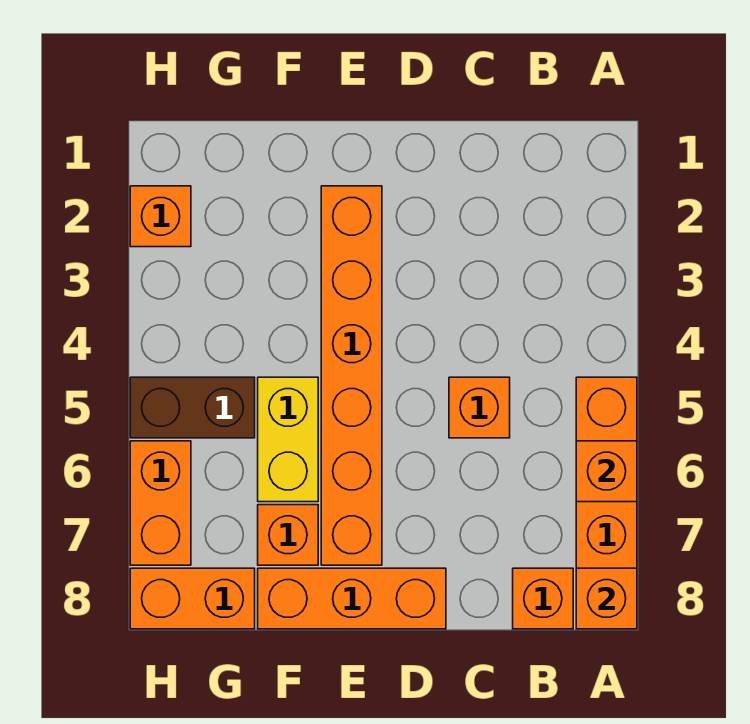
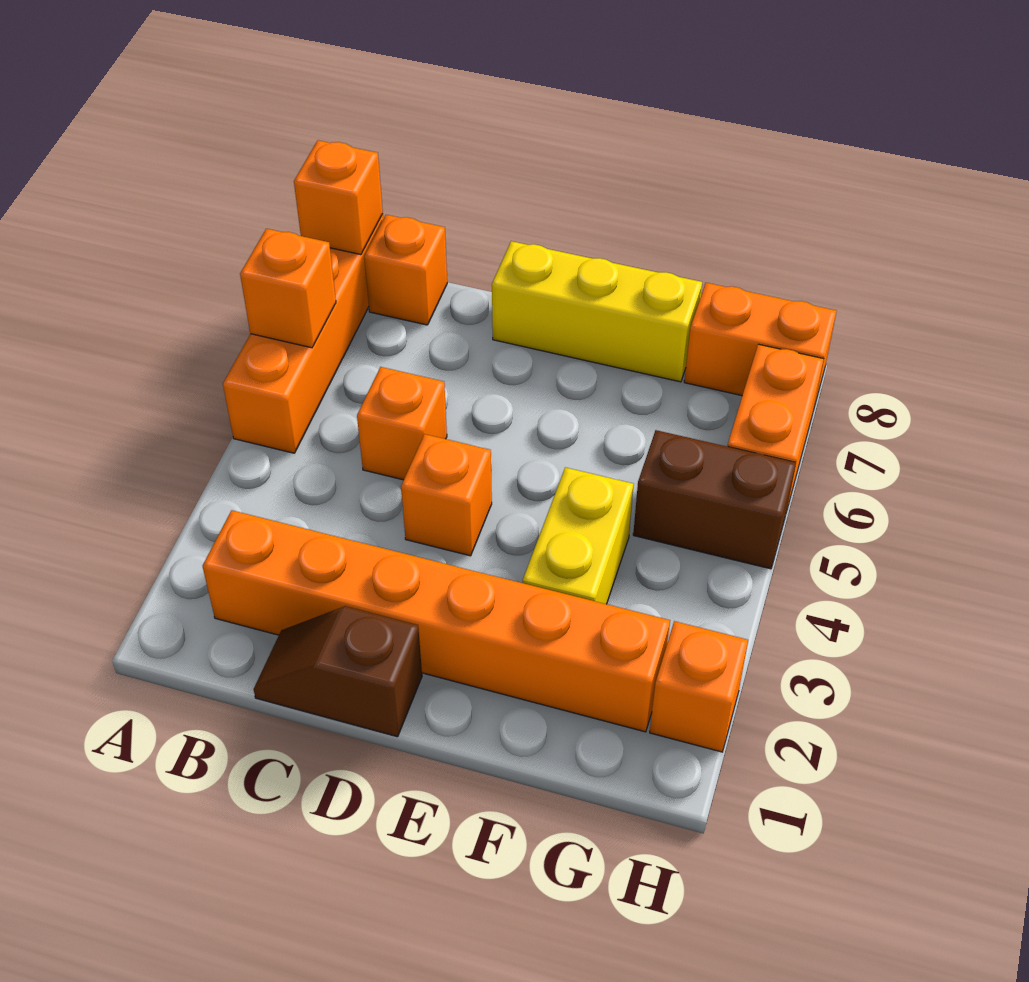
none -> brown 1x2 slope [254,606,422,737]
orange 1x3 brick [258,568,446,629] -> yellow 1x3 brick [492,241,702,382]
orange 1x6 brick [321,186,382,565] -> orange 1x6 brick turned to [203,510,670,732]
yellow 1x2 brick [258,377,318,502] -> yellow 1x2 brick moved to [523,467,633,604]
orange 1x1 brick [258,505,318,565] -> orange 1x1 brick moved to [401,434,492,556]

